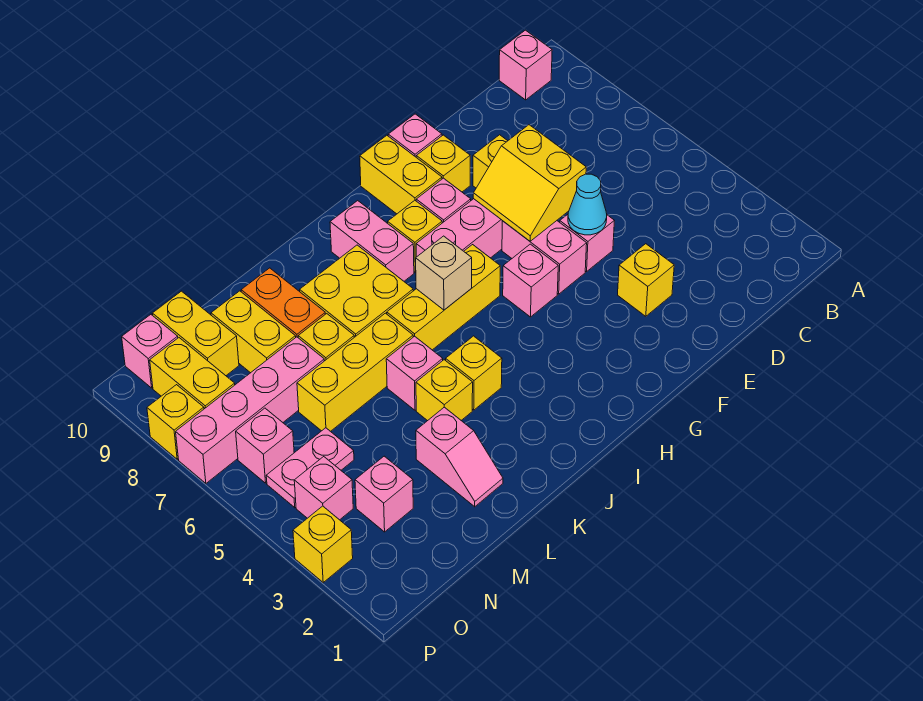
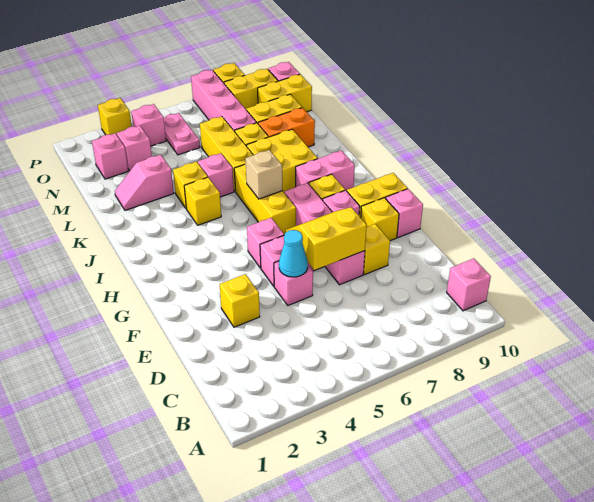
pink 1x1 brick [236,408,294,483] -> pink 1x1 brick moved to [92,133,128,179]

